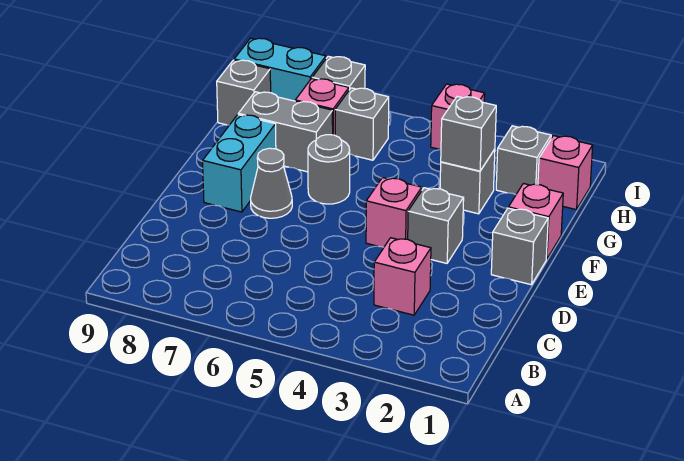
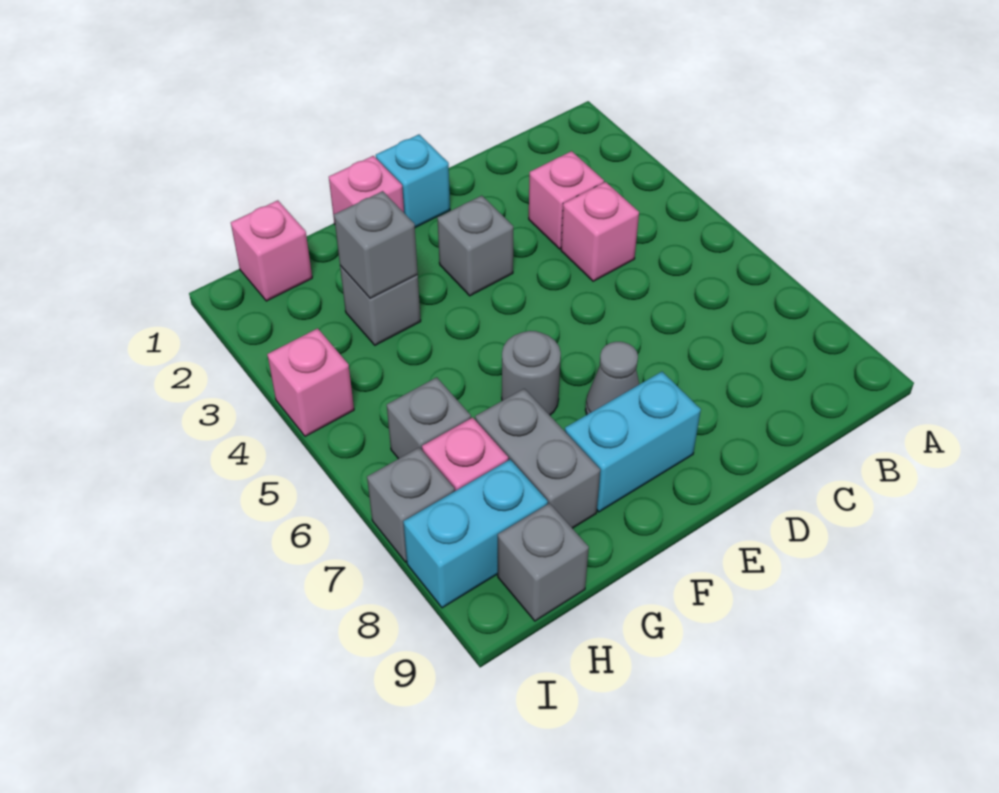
grey 1x1 brick [491,208,548,285] -> cyan 1x1 brick [376,134,450,228]
pink 1x1 brick [366,178,422,247] -> pink 1x1 brick moved to [561,182,639,281]
grey 1x1 brick [496,126,551,195] -> none
cyan 1x2 brick [234,38,326,101] -> cyan 1x2 brick turned to [403,459,548,608]

